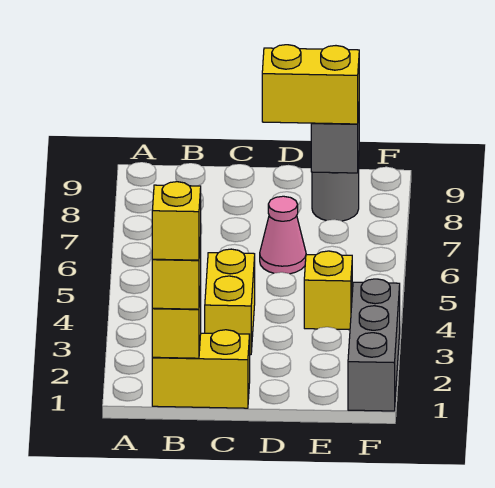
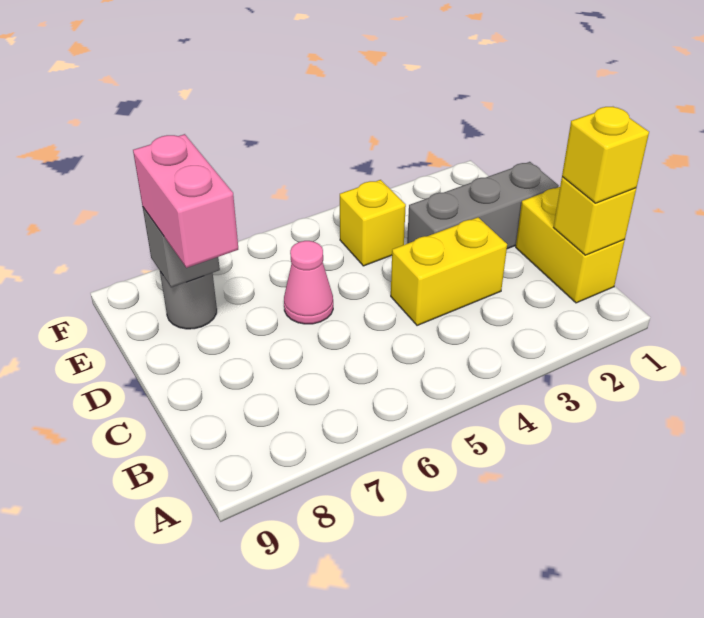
yellow 1x1 brick [152,182,201,260] -> none
yellow 1x2 brick [262,45,359,124] -> pink 1x2 brick [133,134,238,268]
grey 1x3 brick [348,279,400,411] -> grey 1x3 brick moved to [407,162,559,249]

